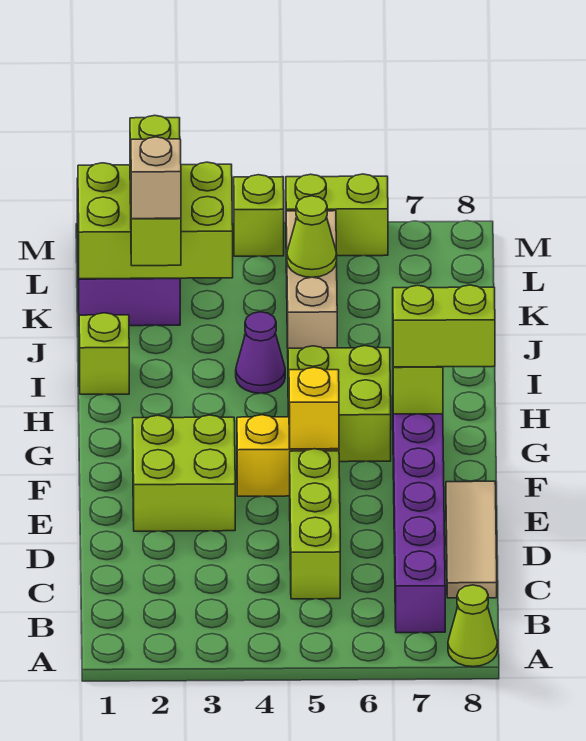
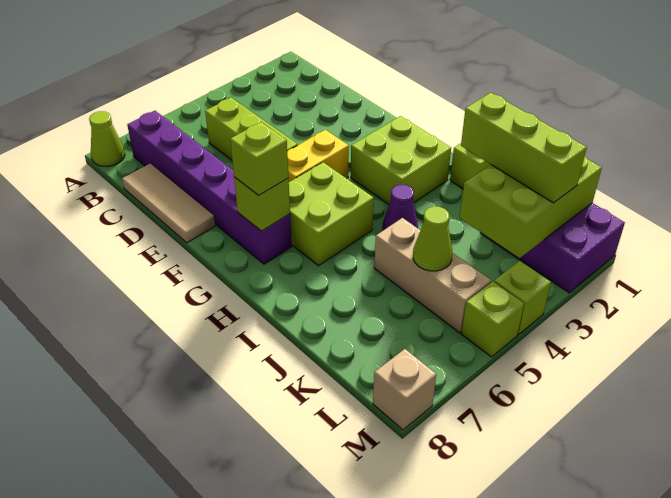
lime 2x2 brick [133,415,235,531] -> lime 2x2 brick moved to [351,116,451,204]
yellow 1x1 brick [289,367,339,449] -> none
lime 1x2 brick [393,285,495,367] -> lime 1x1 brick [230,122,289,195]
tan 1x1 brick [131,137,181,219] -> tan 1x1 brick moved to [373,349,436,430]
lime 1x2 brick [286,174,388,256] -> lime 1x1 brick [462,282,524,357]

